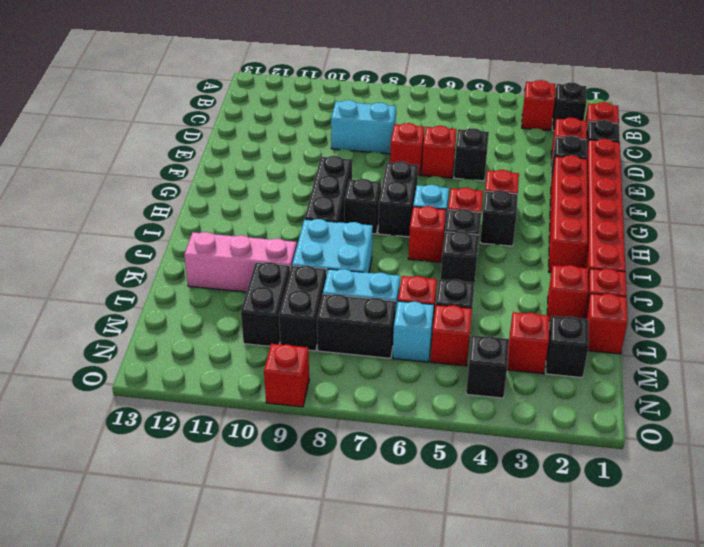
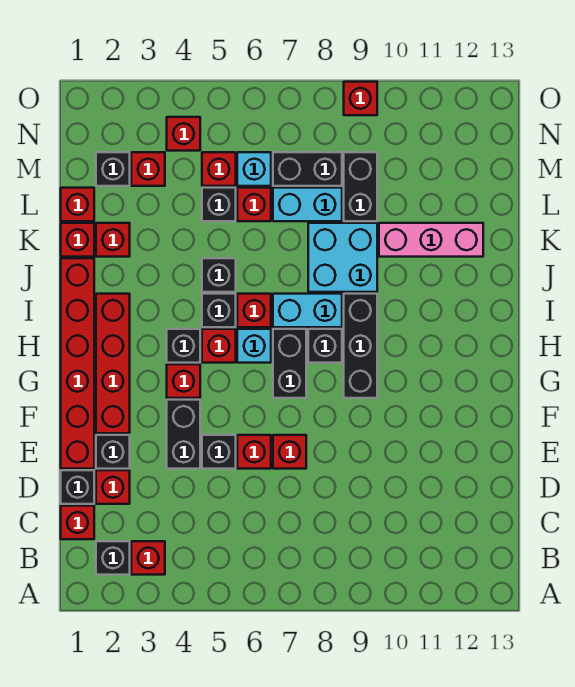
cyan 1x2 brick [331,100,396,154] -> cyan 1x2 brick moved to [273,294,342,327]
black 1x2 brick [241,262,290,346] -> black 1x2 brick moved to [167,400,200,469]
black 1x1 brick [466,335,509,398] -> red 1x1 brick [167,117,200,151]

